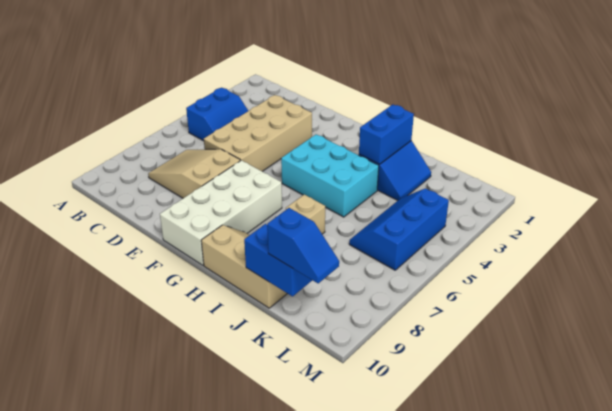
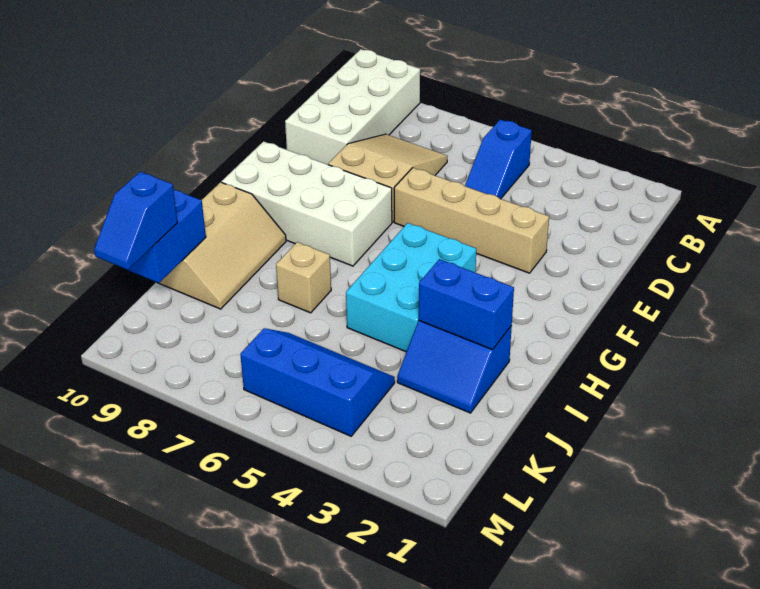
none -> white 2x4 brick [285,49,420,165]
blue 2x2 slope [186,88,248,141] -> blue 1x2 slope [465,119,532,199]
tan 2x4 brick [204,95,312,171] -> tan 1x4 brick [394,168,549,273]

